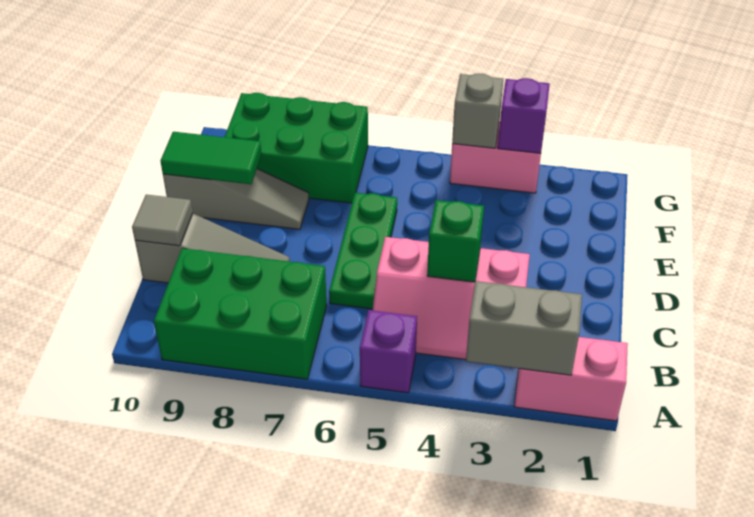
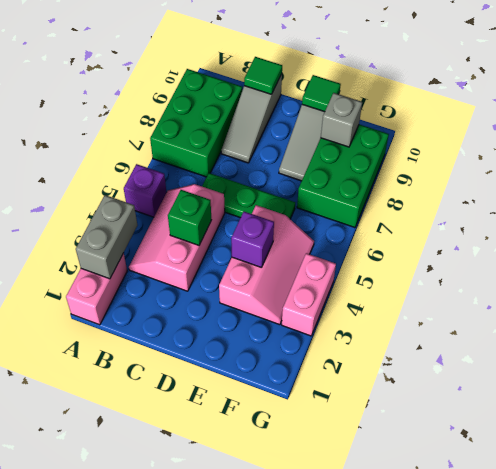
grey 1x1 tile [132,194,193,246] -> green 1x1 tile [244,57,282,94]
none -> pink 2x3 slope [219,205,314,325]
green 1x2 tile [161,132,262,184] -> green 1x1 tile [302,75,341,112]
purple 1x1 brick [498,78,550,153] -> purple 1x1 brick moved to [231,211,274,268]
grey 1x1 brick [452,74,503,148] -> grey 1x1 brick moved to [321,93,362,147]

